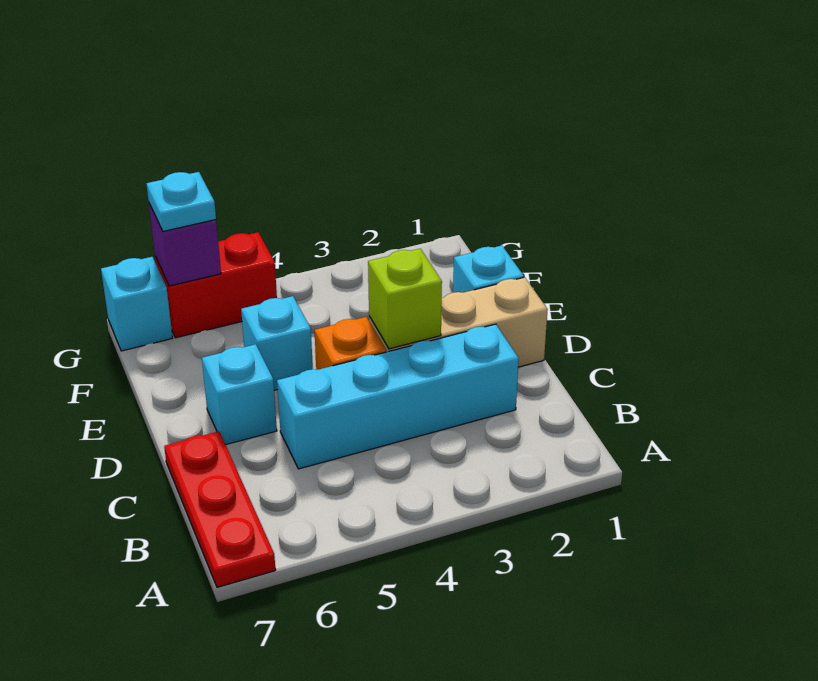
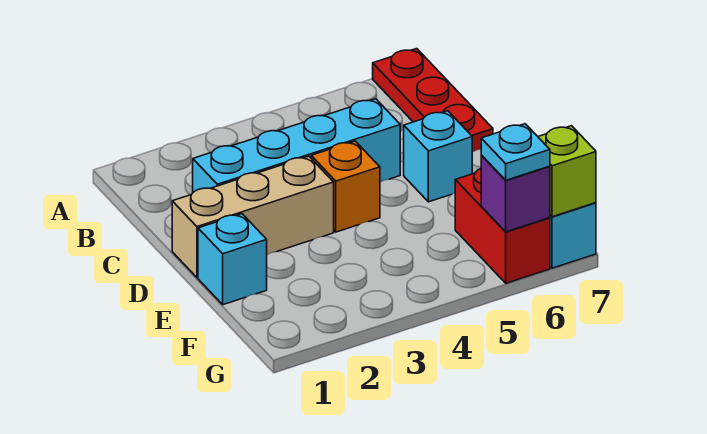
lime 1x1 brick [368,249,442,349] -> lime 1x1 brick moved to [538,126,596,217]
cyan 1x1 brick [241,296,313,390] -> none
red 1x2 brick [155,232,277,338] -> red 1x2 brick turned to [455,169,550,283]

